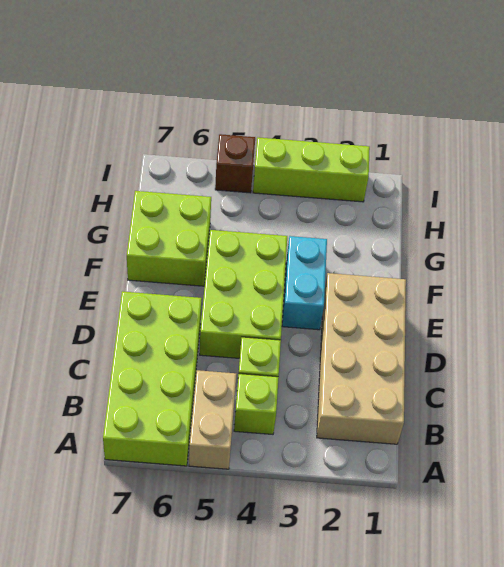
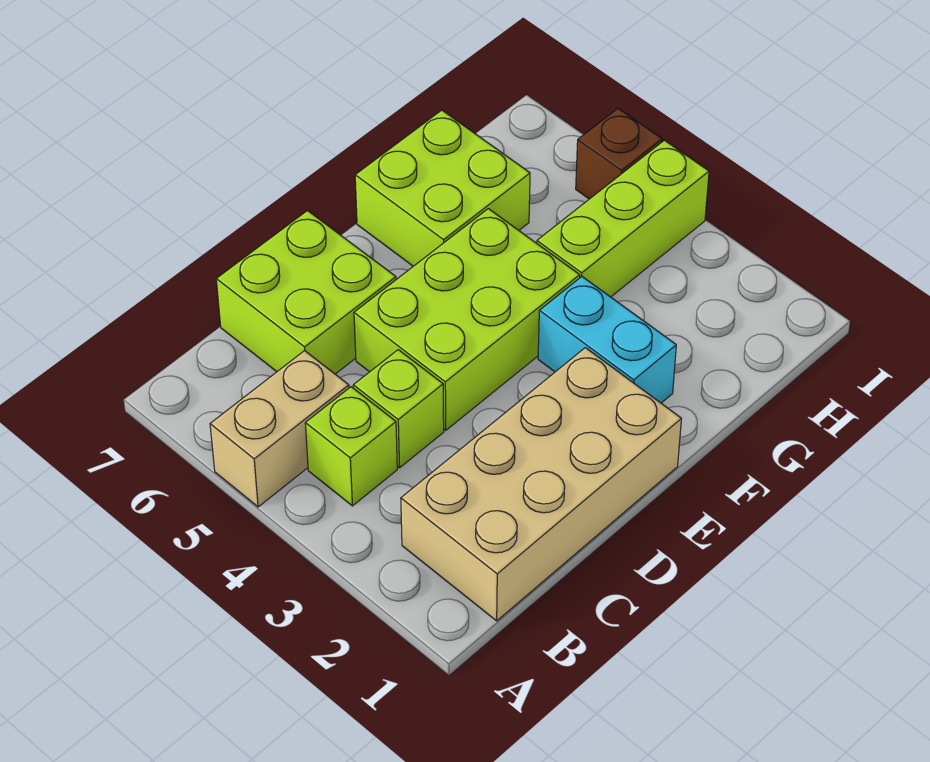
lime 2x4 brick [103,291,202,466] -> lime 2x2 brick [216,211,396,374]
cyan 1x2 brick [282,236,327,330] -> cyan 1x2 brick turned to [538,277,676,403]
lime 1x3 brick [253,137,370,202] -> lime 1x3 brick turned to [537,140,709,297]

